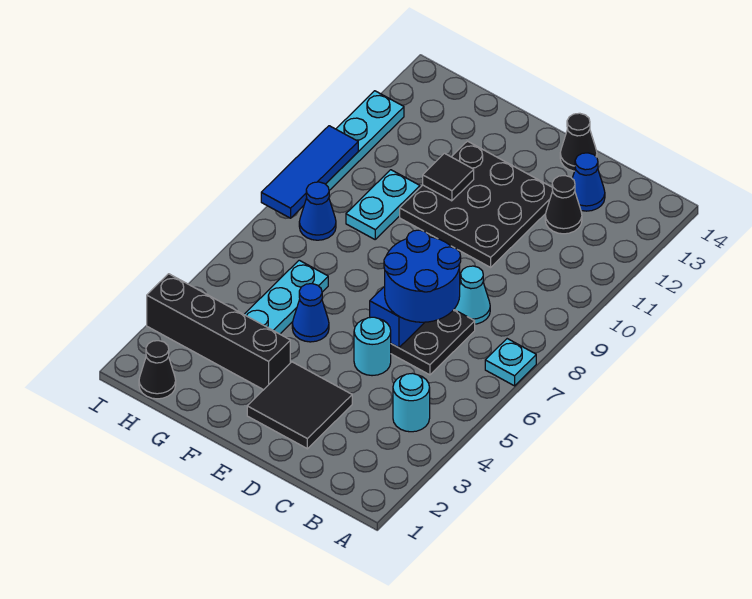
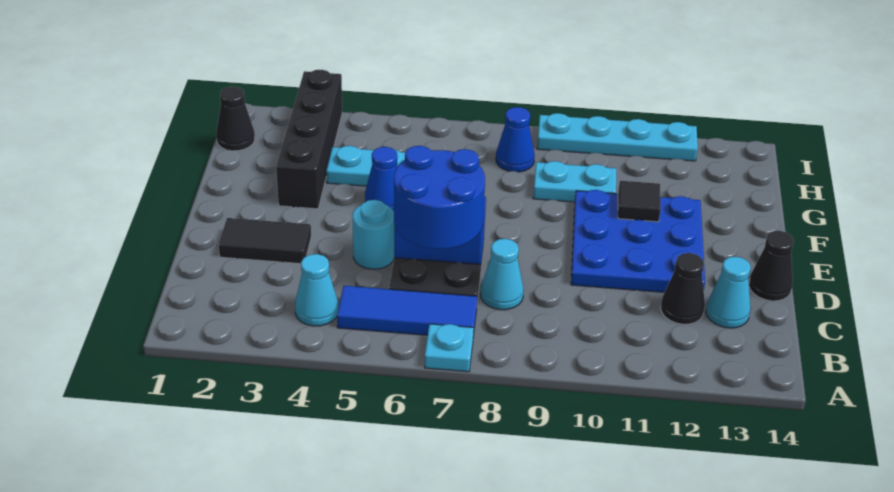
cyan 1x1 round brick [393,373,430,432] -> cyan 1x1 cone [295,254,338,326]
blue 1x1 cone [572,153,605,211] -> cyan 1x1 cone [706,257,751,328]
black 2x2 tile [247,362,352,449] -> black 1x2 tile [219,218,311,264]
black 3x3 plate [400,141,553,267] -> blue 3x3 plate [571,190,705,292]
blue 1x3 tile [261,126,358,218] -> blue 1x3 tile moved to [337,286,477,336]

